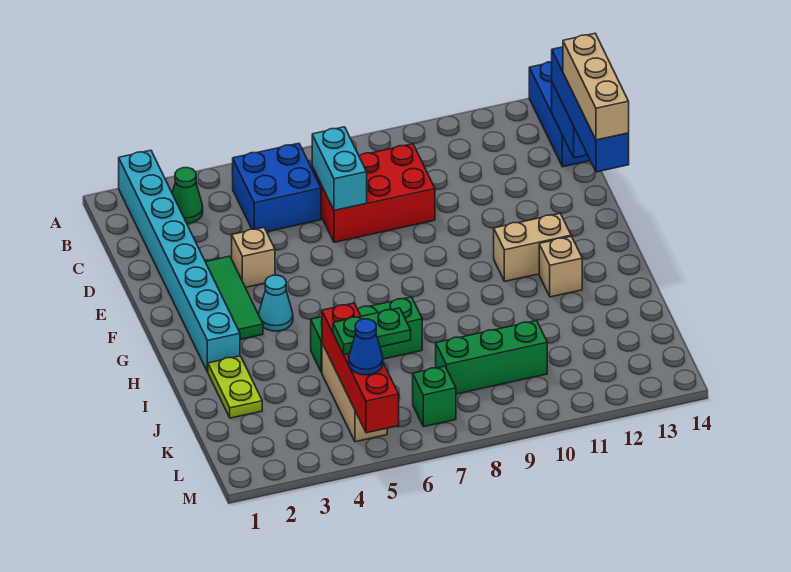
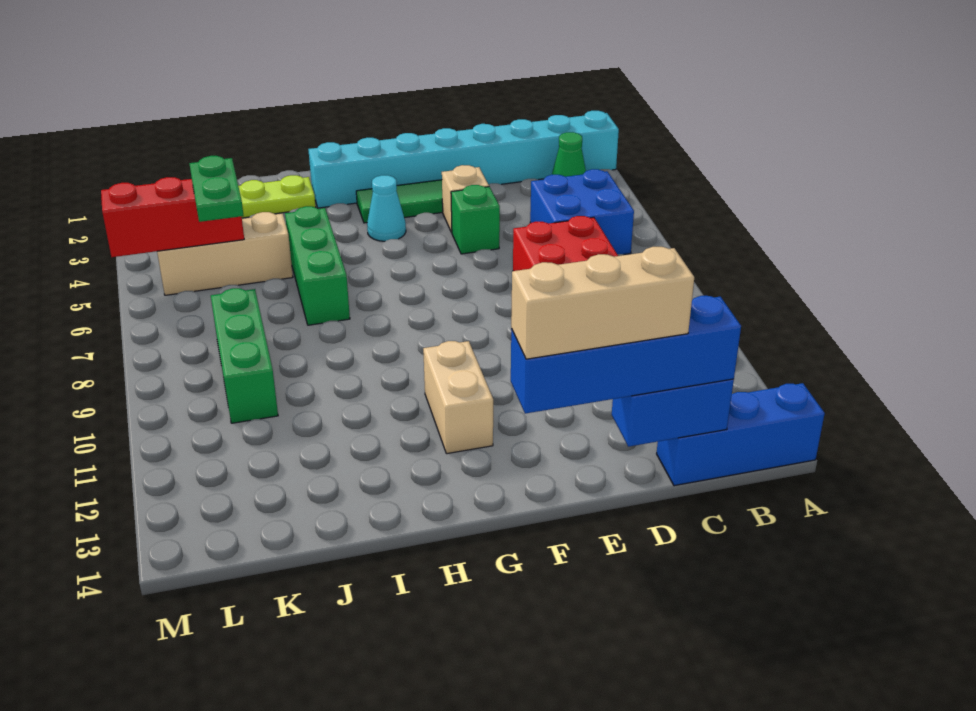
cyan 1x2 brick [312,127,367,211] -> none
tan 1x1 brick [539,236,582,297] -> none
red 1x4 brick [322,303,399,433] -> red 1x3 brick [101,177,244,257]
blue 1x1 cone [349,319,383,375] -> none
green 1x1 brick [413,366,456,427] -> green 1x1 brick moved to [451,185,500,254]

